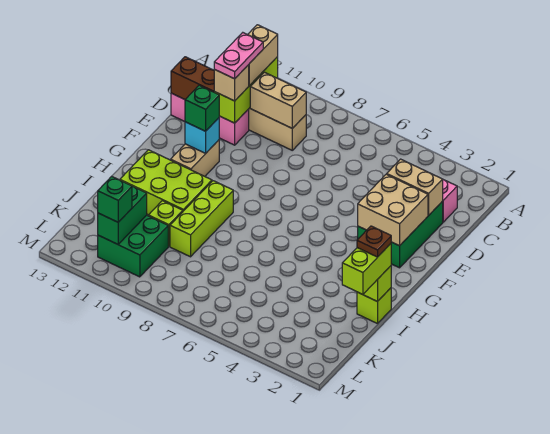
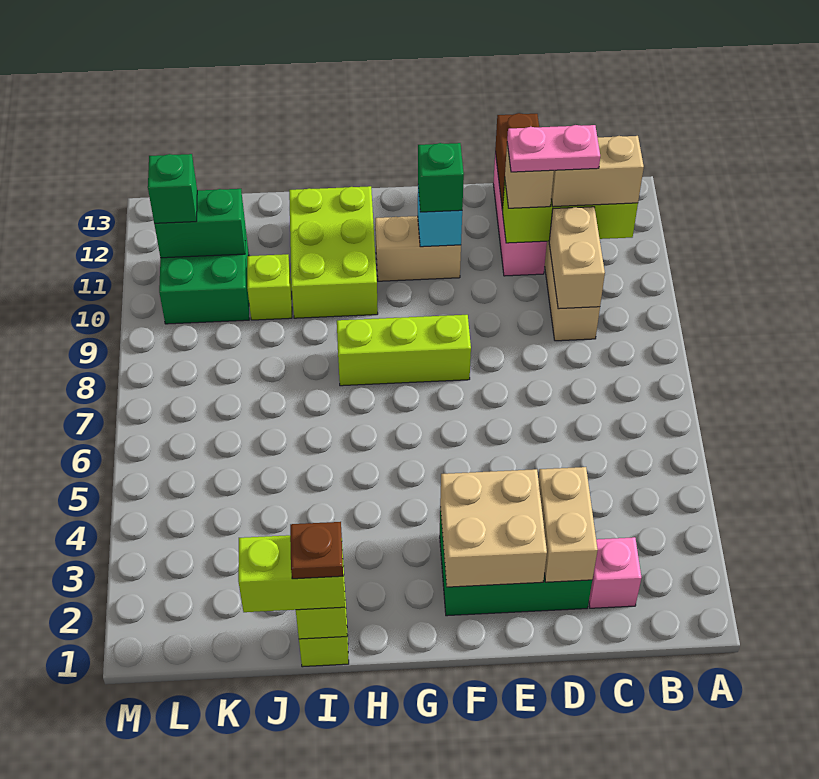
lime 1x3 brick [170,181,233,257] -> lime 1x3 brick moved to [337,315,471,386]

